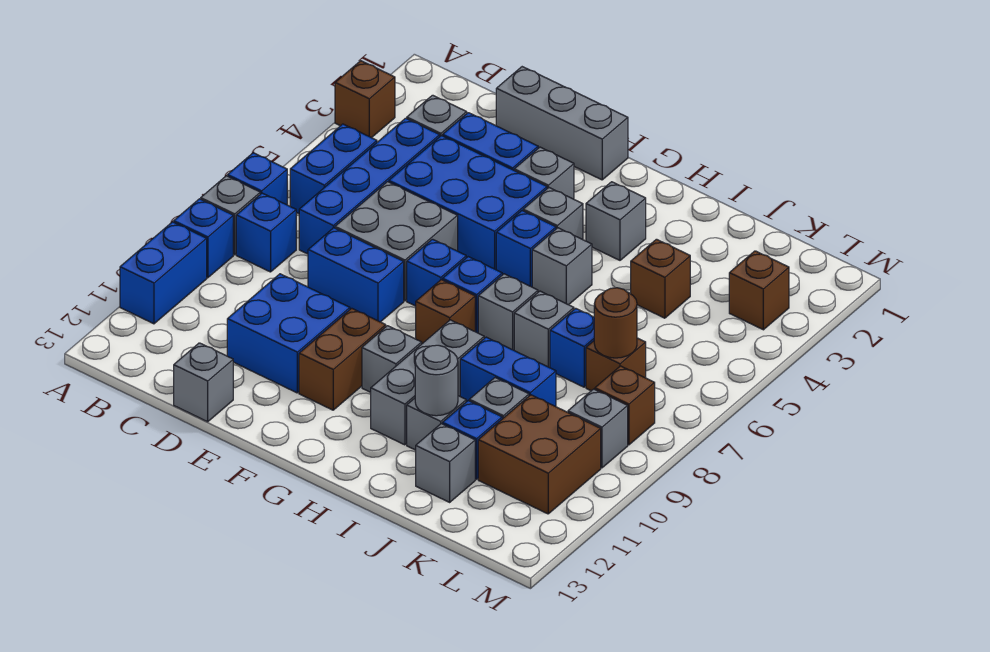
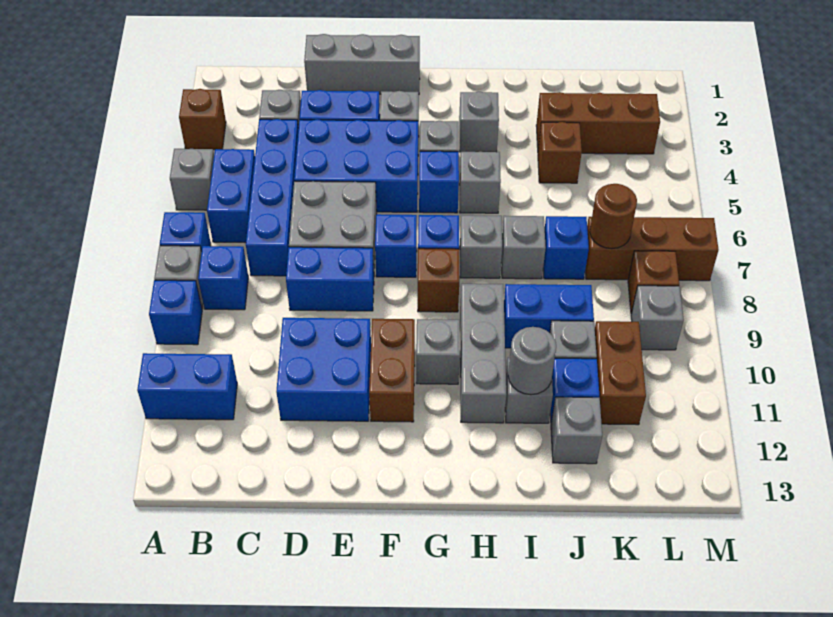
blue 1x2 brick [120,222,207,324] -> blue 1x2 brick turned to [137,353,237,420]
grey 1x1 brick [174,343,233,422] -> grey 1x1 brick moved to [170,149,214,210]
brown 1x1 brick [586,338,646,391] -> brown 1x3 brick [585,217,719,281]
brown 2x2 brick [478,395,601,514] -> brown 1x2 brick [595,321,646,425]
brown 1x1 brick [729,251,789,330] -> brown 1x3 brick [536,92,660,154]

